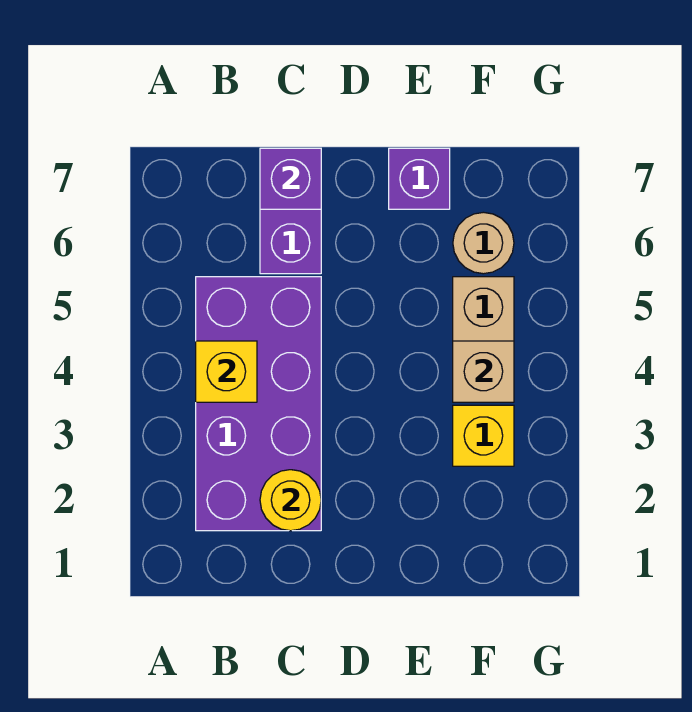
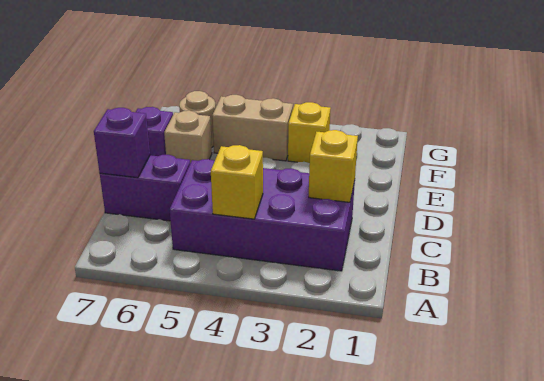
yellow 1x1 round brick [260,470,321,531] -> yellow 1x1 brick [309,130,358,202]
tan 1x1 brick [453,341,514,402] -> tan 1x1 brick moved to [164,111,212,163]

